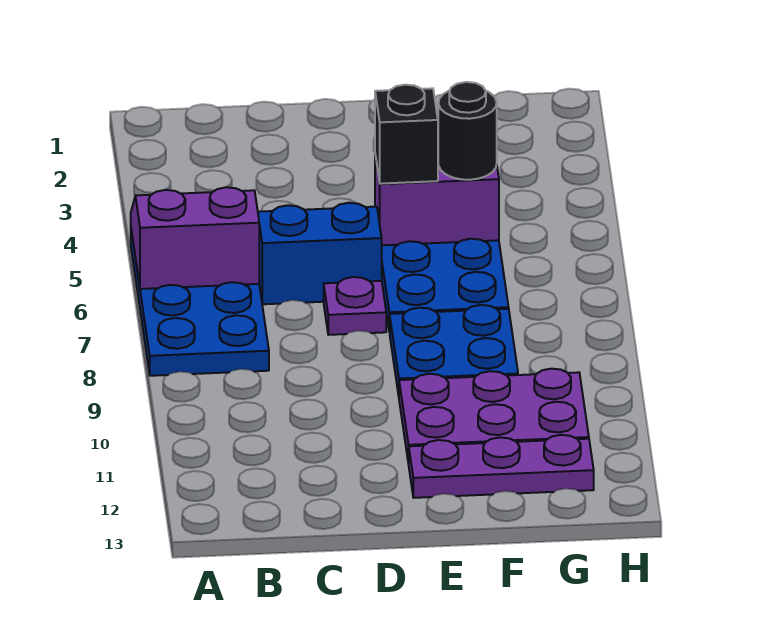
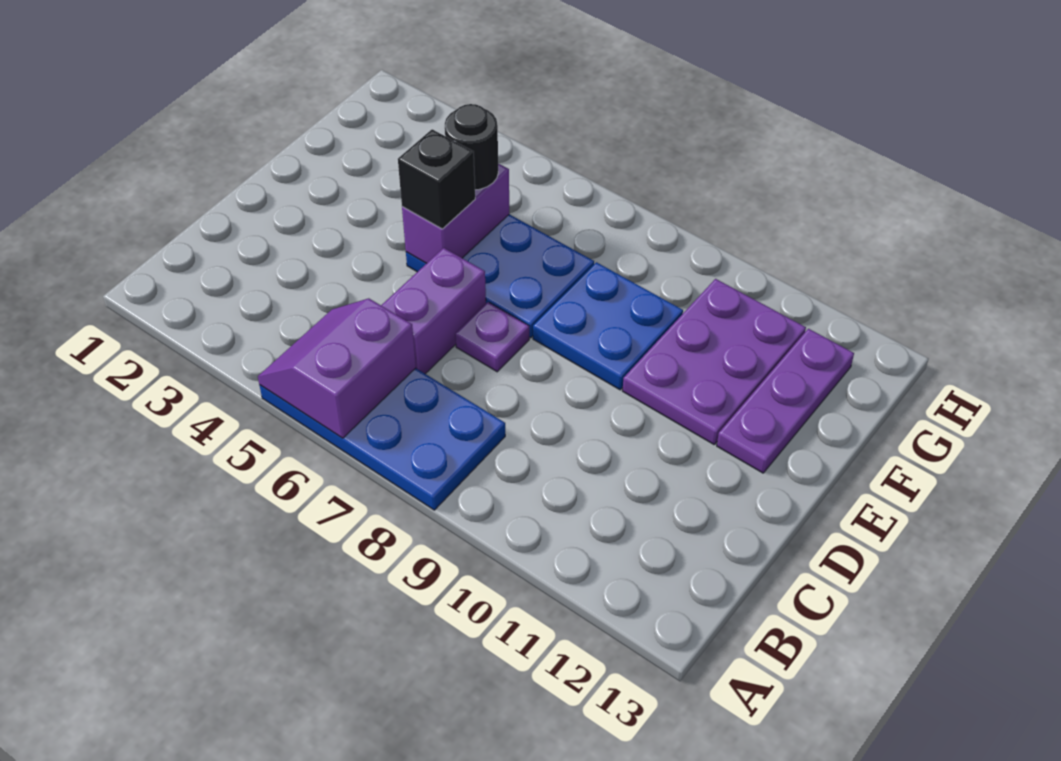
blue 1x2 brick [258,203,382,304] -> purple 1x2 brick [381,248,486,374]

